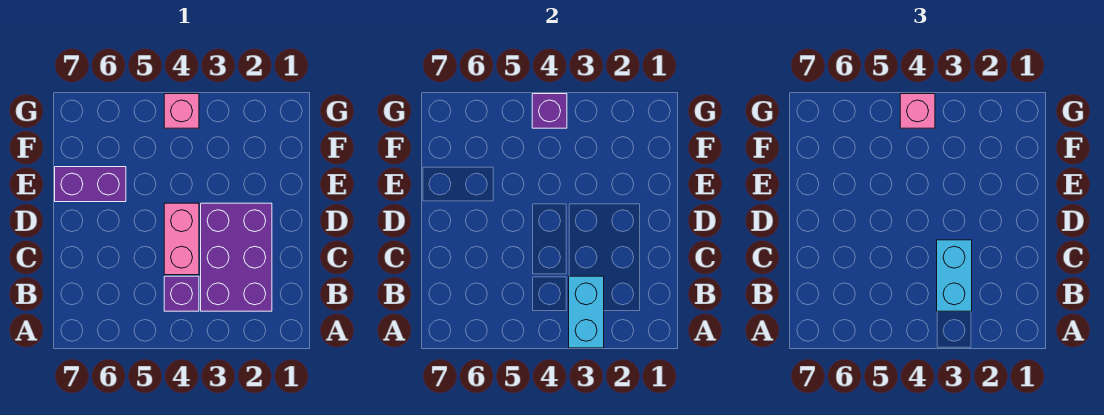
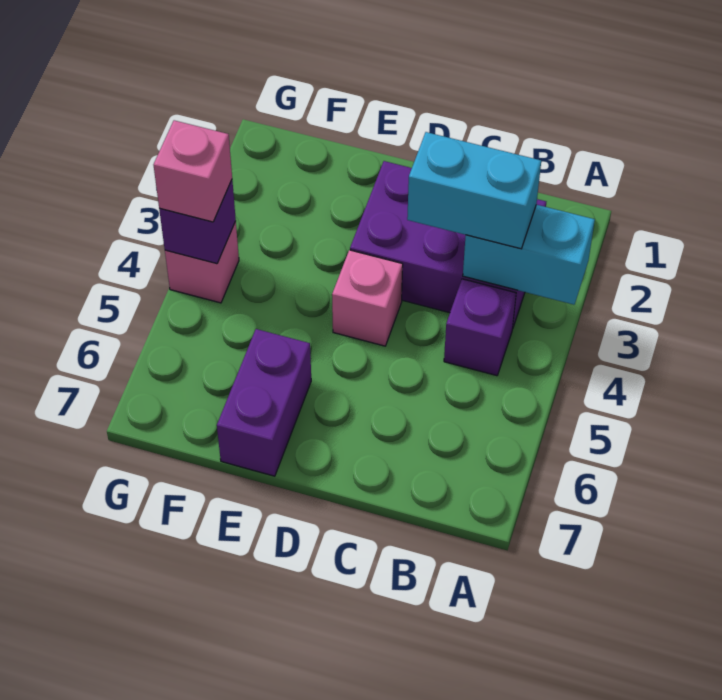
pink 1x2 brick [164,203,199,275] -> pink 1x1 brick [332,250,403,346]

